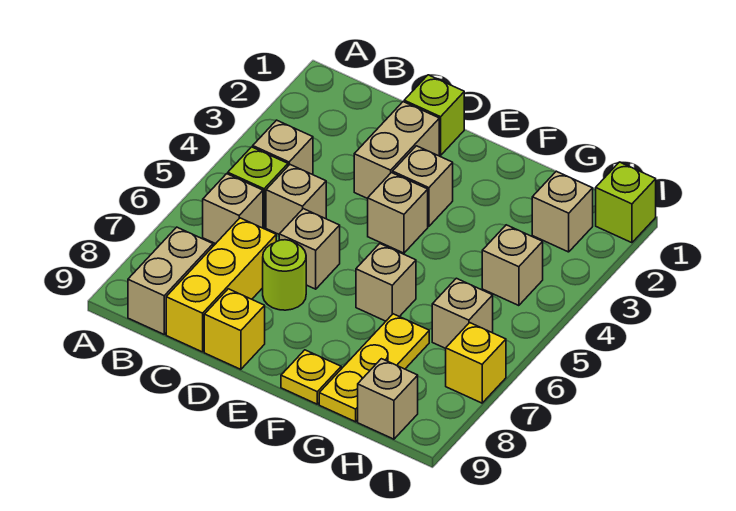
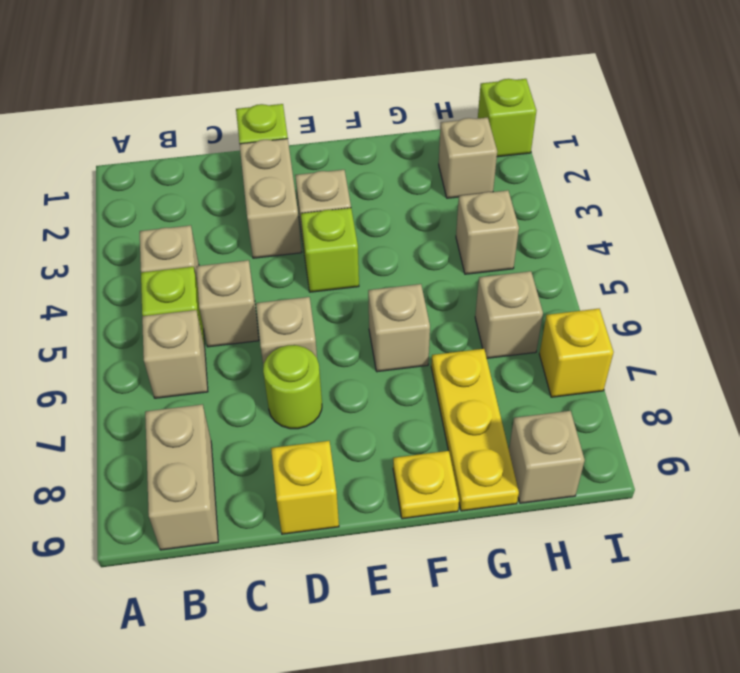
yellow 1x3 brick [166,218,276,352] -> none
tan 1x1 brick [368,173,428,253] -> lime 1x1 brick [301,208,359,292]

